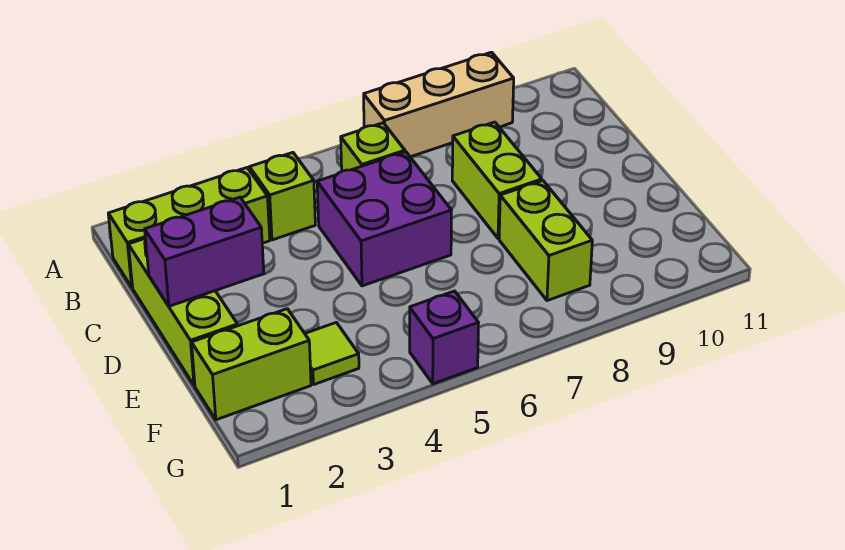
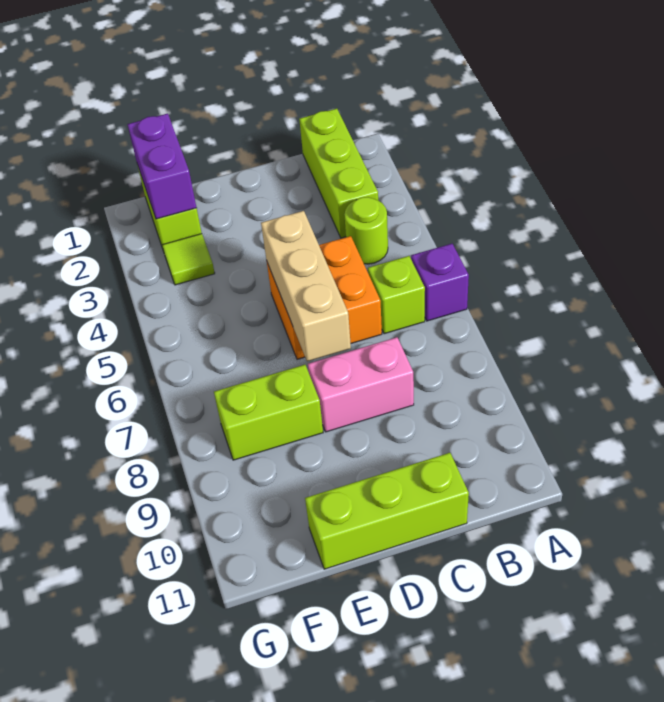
tan 1x3 brick [364,52,514,157] -> tan 1x3 brick moved to [261,211,351,361]
lime 1x1 brick [249,153,315,240] -> lime 1x1 round brick [344,197,388,264]
lime 1x3 brick [128,239,238,386] -> lime 1x3 brick moved to [305,453,469,569]
purple 2x2 brick [317,152,452,286] -> orange 2x2 brick [267,236,382,359]
lime 1x2 brick [452,122,542,238] -> pink 1x2 brick [308,337,414,432]
purple 1x2 brick [145,197,264,306] -> purple 1x2 brick moved to [127,114,197,219]
purple 1x1 brick [410,291,479,384] -> purple 1x1 brick moved to [411,244,469,321]

